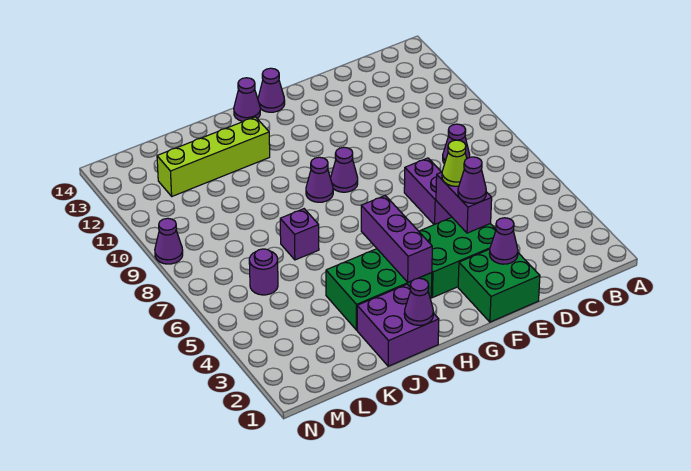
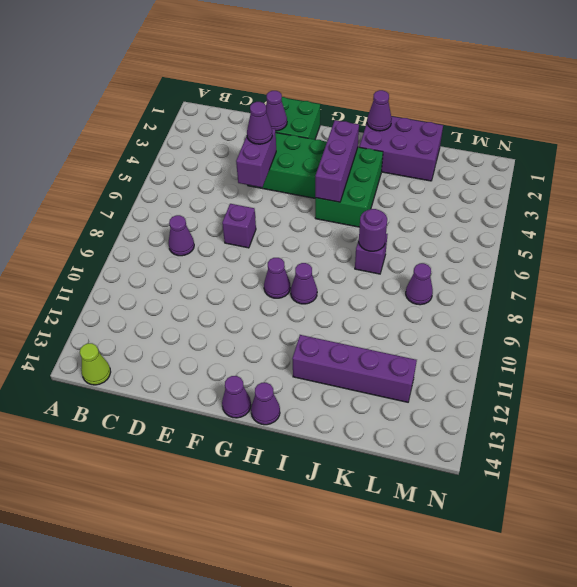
lime 1x1 cone [442,140,467,186] -> lime 1x1 cone moved to [80,343,111,385]
purple 1x2 brick [404,158,451,225] -> purple 1x1 brick [222,204,256,248]
green 2x3 brick [326,249,432,330] -> green 2x3 brick turned to [315,147,383,227]
purple 2x2 brick [357,284,439,366] -> purple 2x3 brick [359,116,443,181]
lime 1x4 brick [157,117,270,196] -> purple 1x4 brick [292,335,417,402]
purple 1x1 round brick [249,249,278,295] -> purple 1x1 round brick moved to [359,209,387,251]
purple 1x1 cone [155,218,183,264] -> purple 1x1 cone moved to [406,263,433,305]

